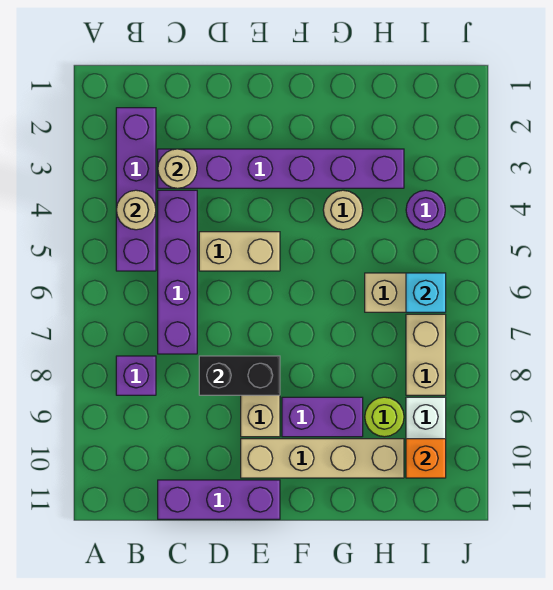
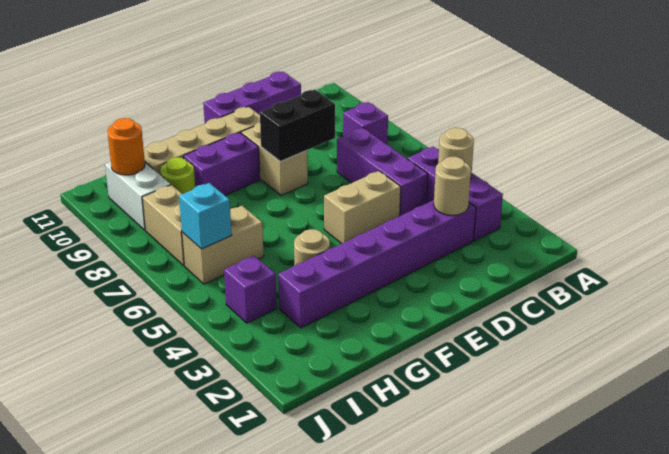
purple 1x4 brick [116,108,156,271] -> purple 1x3 brick [408,147,503,241]
purple 1x4 brick [158,190,197,354] -> purple 1x3 brick [337,128,428,216]
purple 1x1 round brick [406,190,445,230] -> purple 1x1 brick [224,256,277,323]
orange 1x1 brick [406,439,446,478] -> orange 1x1 round brick [107,118,145,175]

